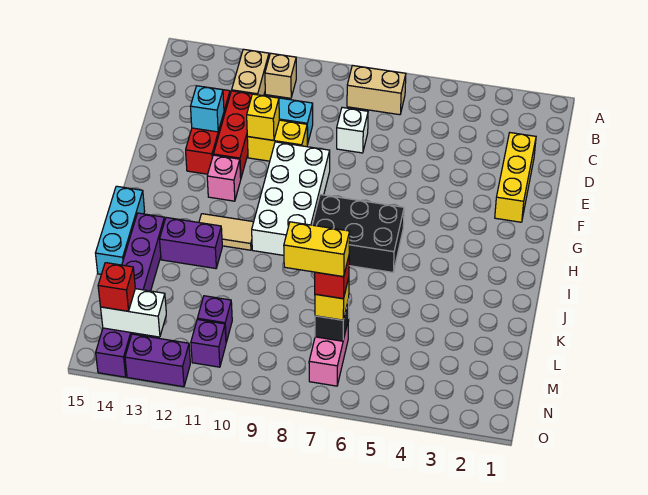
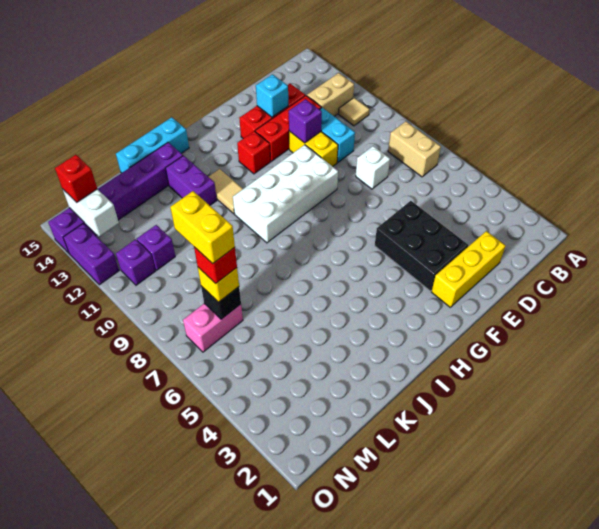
tan 1x1 brick [265,53,296,98] -> tan 1x1 tile [339,98,369,126]
yellow 1x1 brick [247,94,279,140] -> purple 1x1 brick [289,99,322,143]
pink 1x1 brick [207,155,241,201] -> red 1x1 brick [237,131,271,174]
black 2x3 brick [312,194,404,272] -> black 2x3 brick moved to [375,201,468,291]

